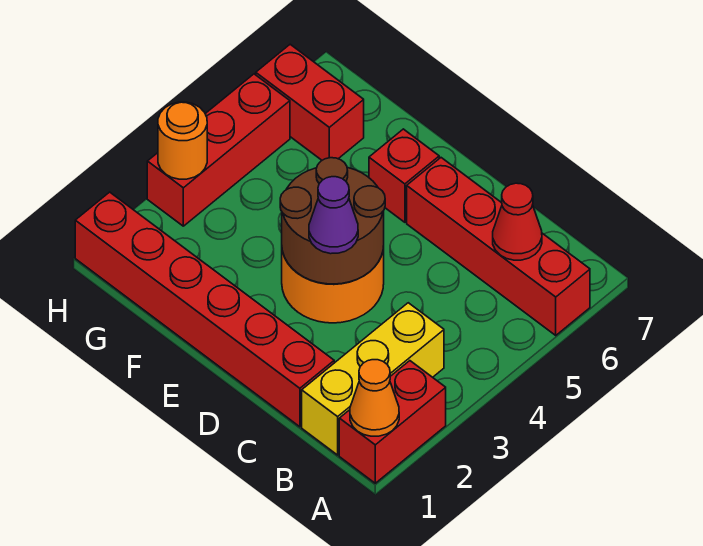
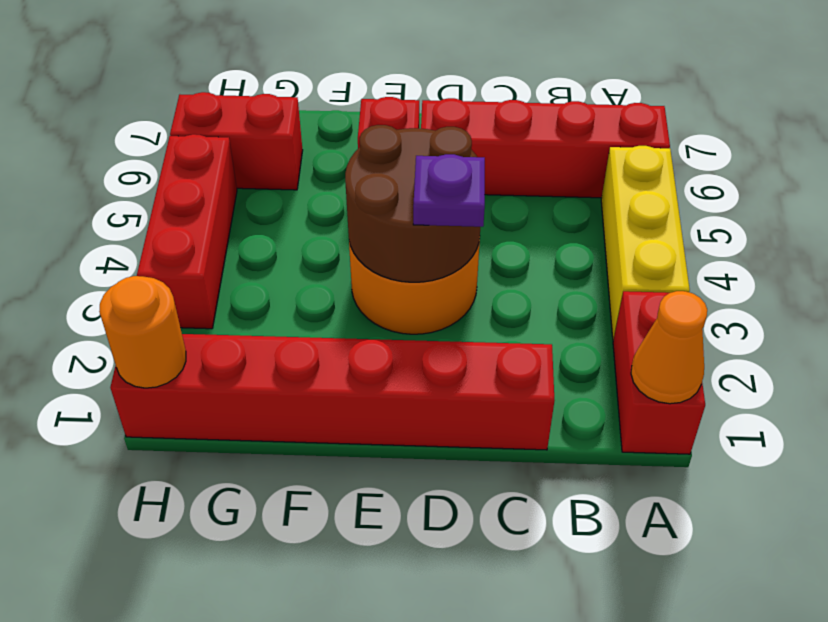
yellow 1x3 brick [302,303,444,455] -> yellow 1x3 brick moved to [601,146,690,340]
red 1x1 cone [493,183,542,260] -> none
purple 1x1 cone [309,177,358,254] -> purple 1x1 plate [413,154,485,227]
orange 1x1 round brick [158,102,207,179] -> orange 1x1 round brick moved to [99,276,186,388]

